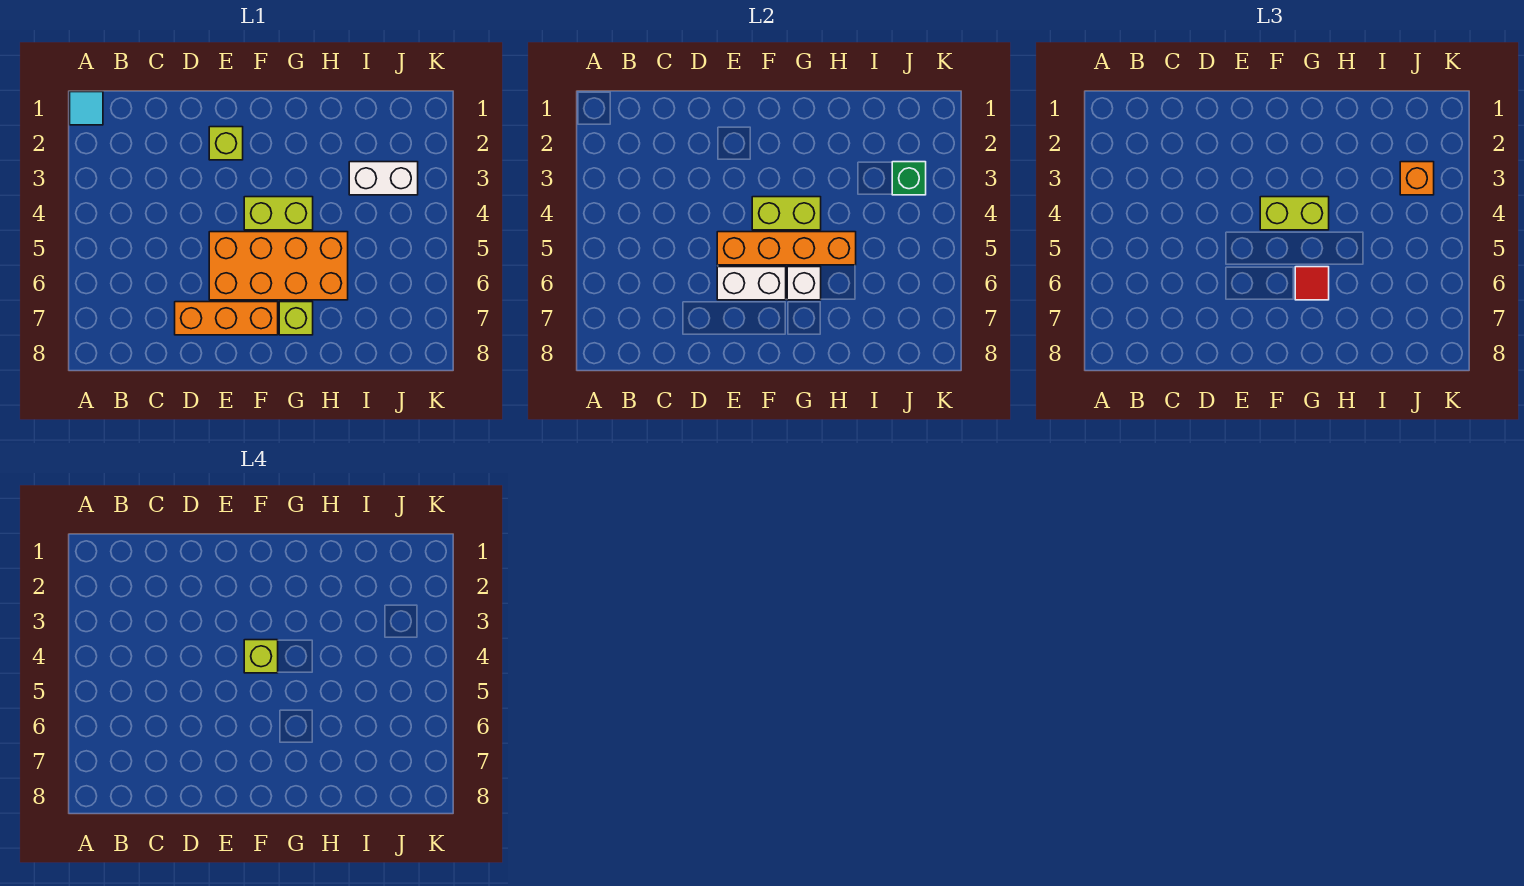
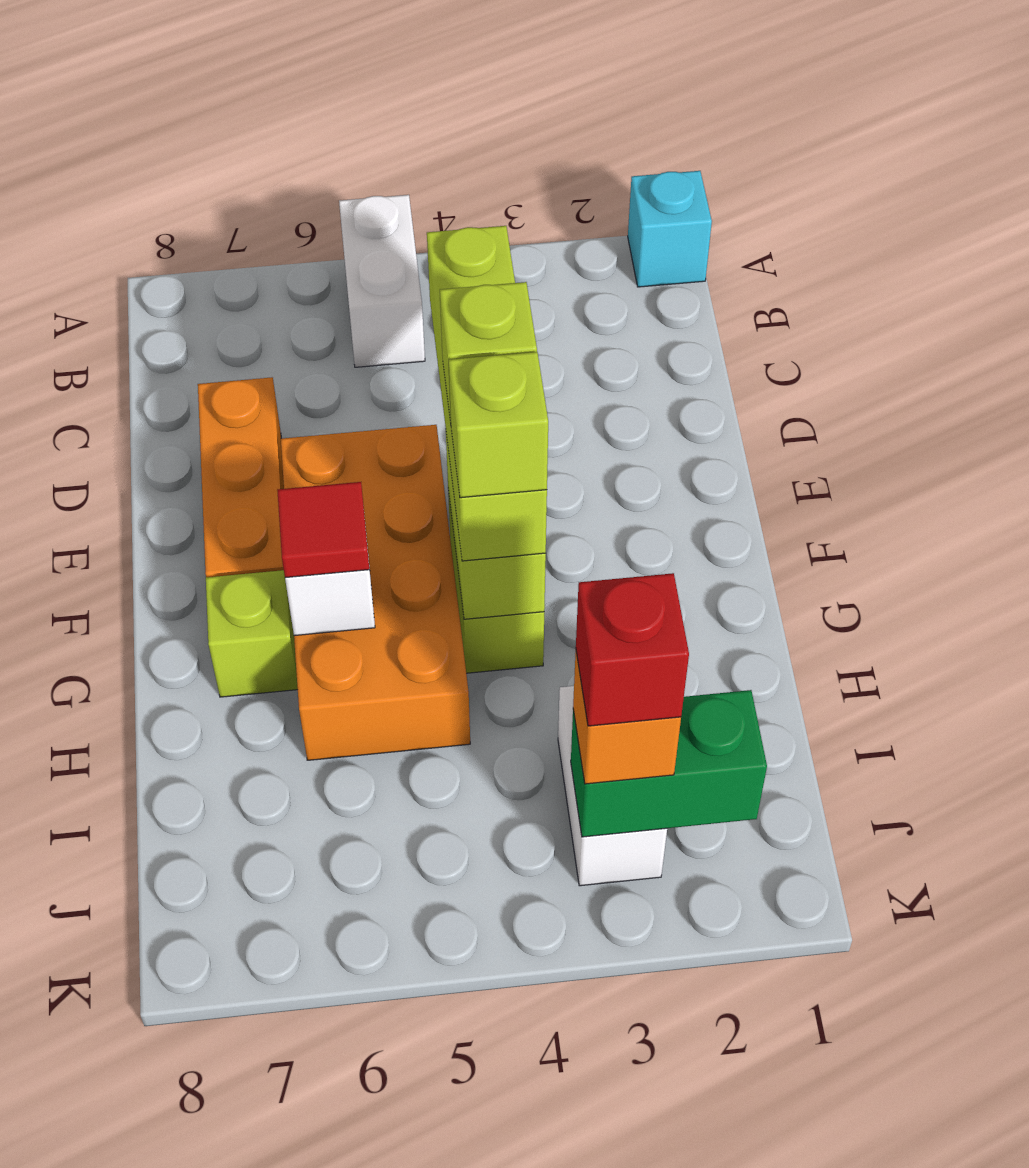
cyan 1x1 tile [70,92,103,125] -> cyan 1x1 brick [628,171,712,287]
lime 1x1 brick [209,127,243,160] -> lime 1x1 brick moved to [449,352,548,498]
orange 1x4 brick [717,232,856,265] -> none
white 1x2 brick [717,267,786,300] -> white 1x2 brick moved to [339,195,425,367]
lime 1x2 brick [1260,197,1329,230] -> lime 1x4 brick [427,226,547,561]
green 1x1 brick [892,162,926,195] -> green 1x2 brick [571,690,767,837]
none -> red 1x1 brick [576,573,689,726]

